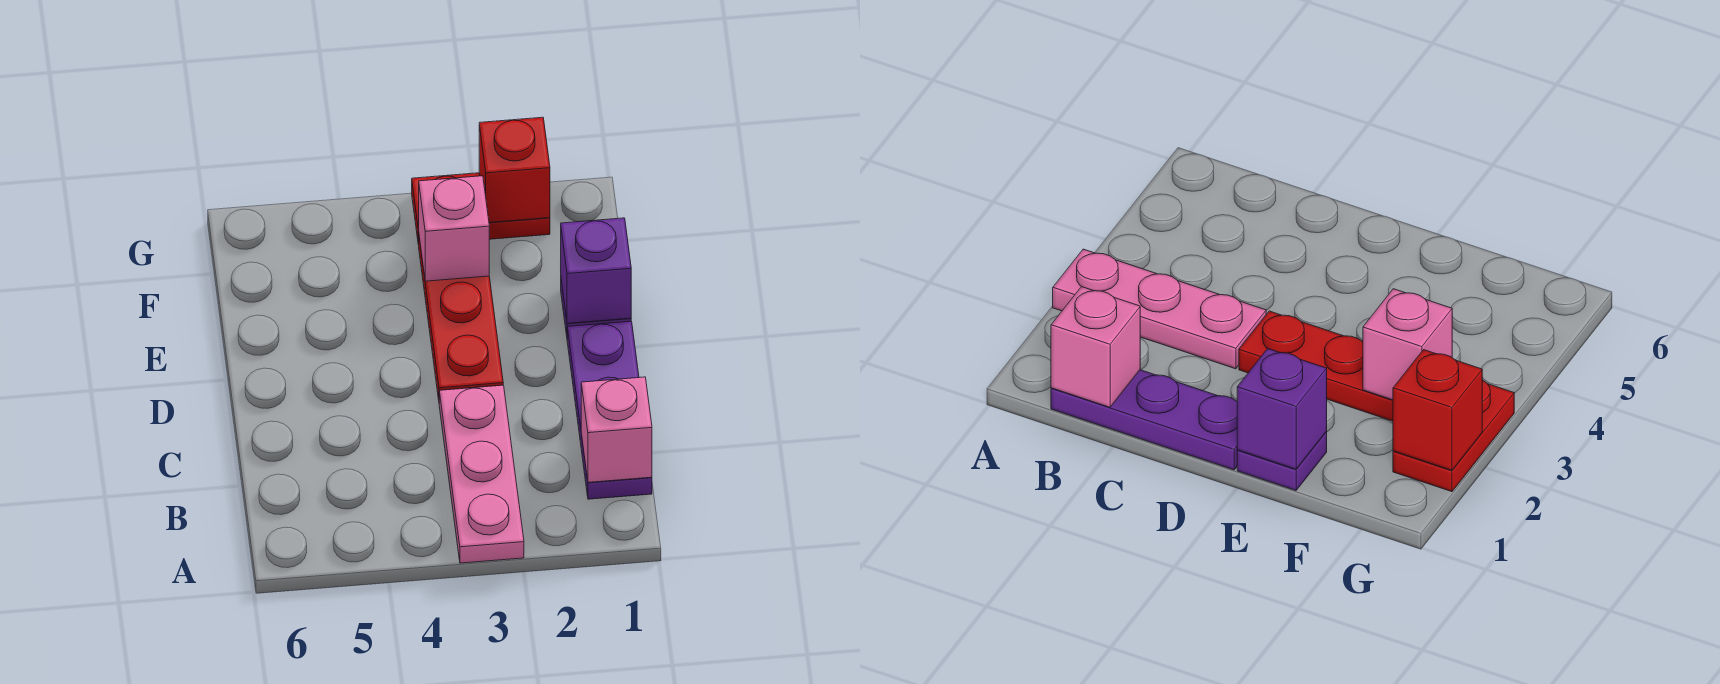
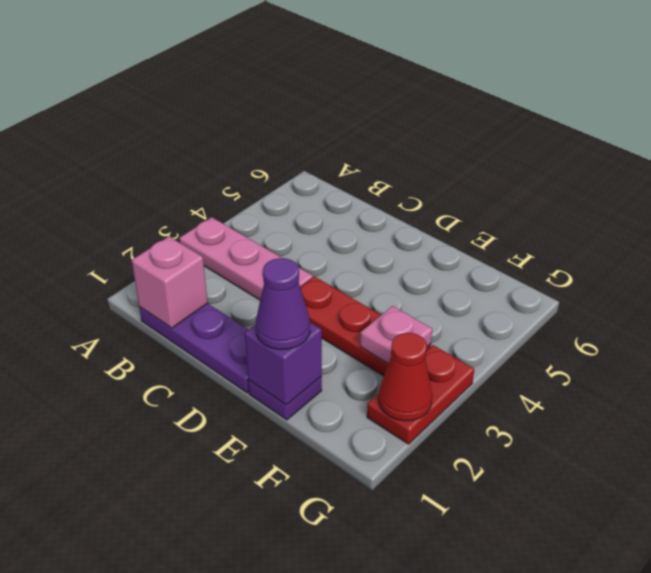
none -> purple 1x1 cone [256,258,310,350]
pink 1x1 brick [418,176,489,281] -> pink 1x1 plate [360,306,432,364]
red 1x1 brick [479,117,550,223] -> red 1x1 cone [378,333,432,421]

